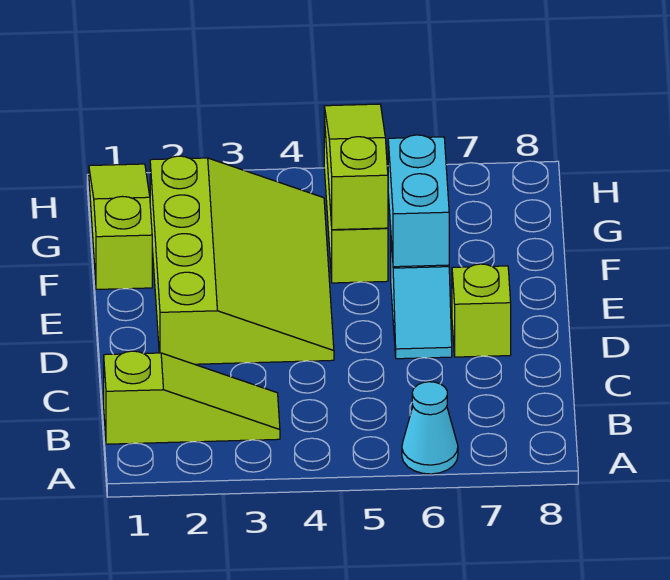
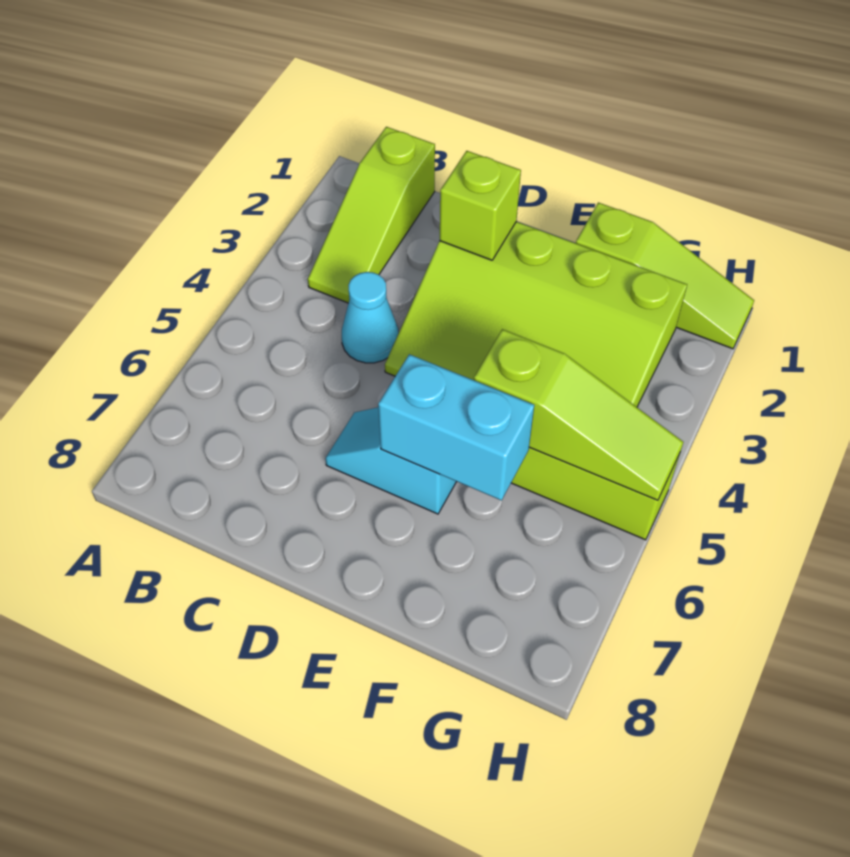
cyan 1x1 cone [402,382,458,474] -> cyan 1x1 cone moved to [342,272,399,363]
lime 1x1 brick [452,264,511,357] -> lime 1x1 brick moved to [440,151,521,260]

